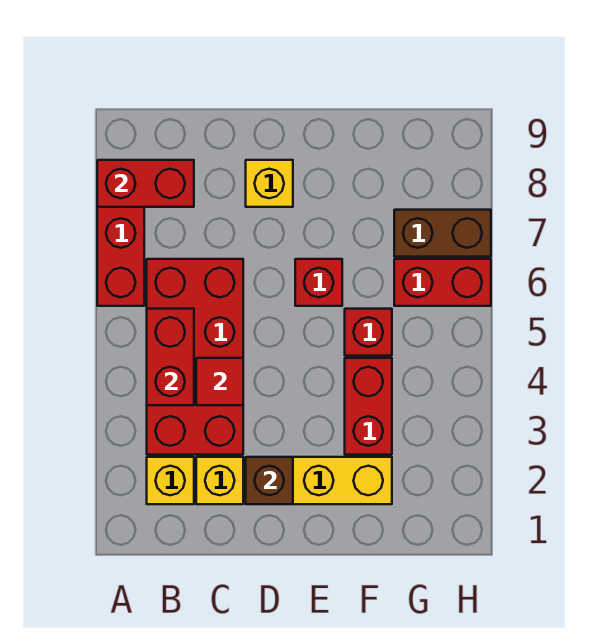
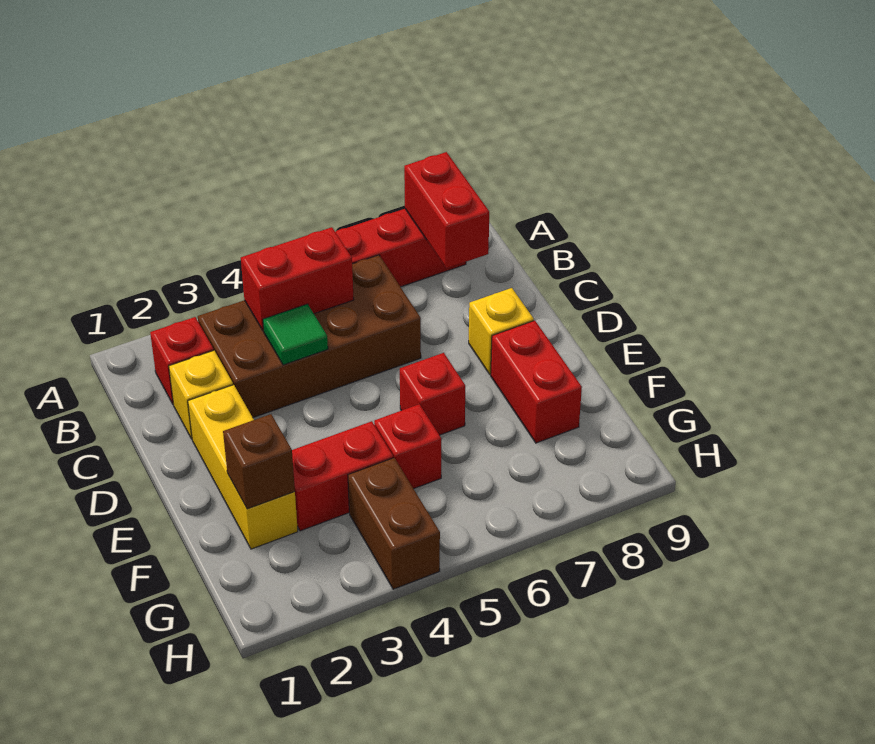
yellow 1x1 brick [147,457,194,504] -> red 1x1 brick [150,317,214,405]
red 2x4 brick [147,259,243,455] -> brown 2x4 brick [198,255,421,418]
red 1x1 tile [196,358,243,405] -> green 1x1 tile [263,304,328,365]
brown 1x1 brick [246,457,293,504] -> brown 1x1 brick moved to [223,414,295,509]
red 1x2 brick [394,259,491,306] -> red 1x2 brick moved to [491,321,582,443]
brown 1x2 brick [394,210,491,257] -> brown 1x2 brick moved to [348,458,440,589]

